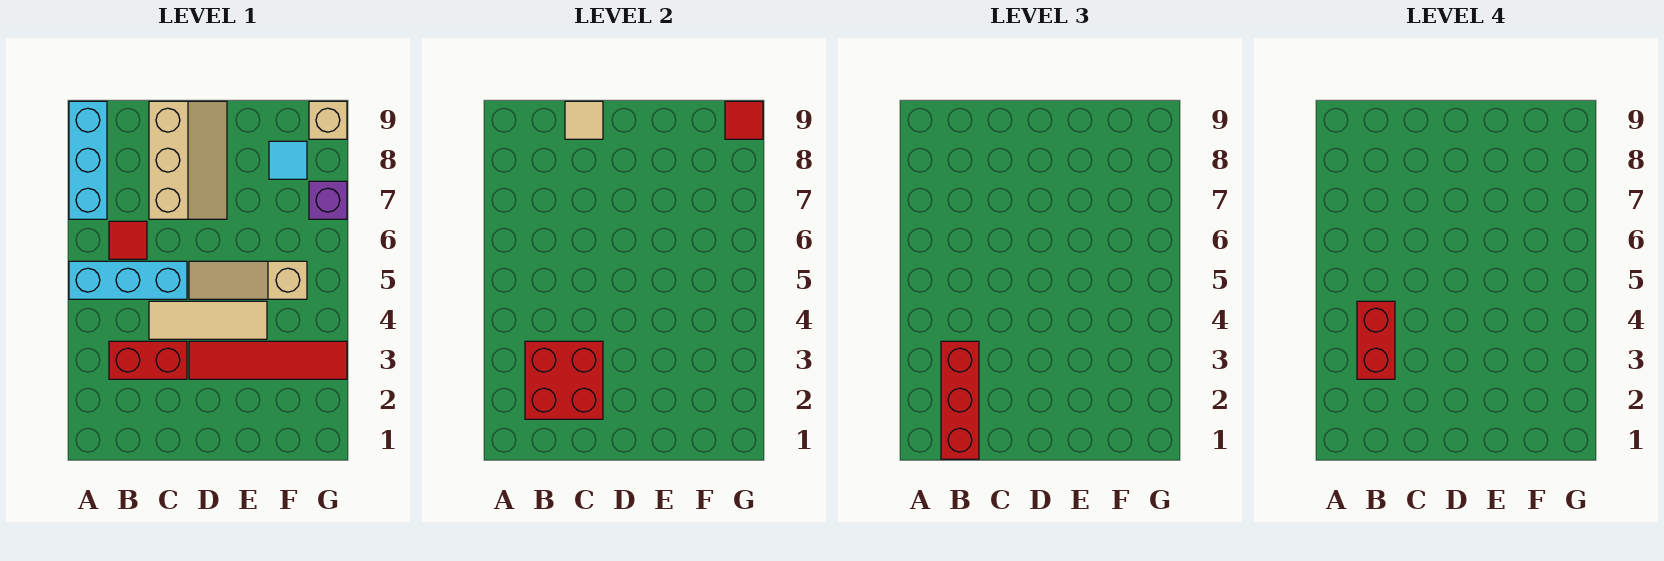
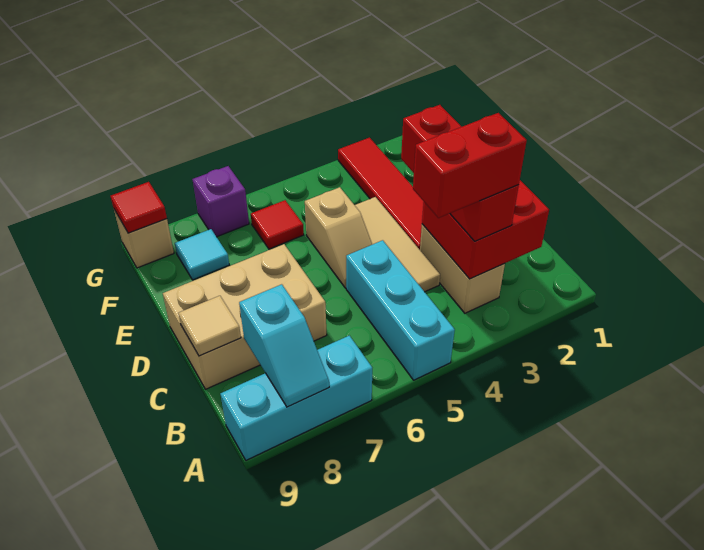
none -> cyan 1x2 slope [239,284,329,407]
red 1x3 brick [941,341,979,459] -> red 1x3 brick turned to [401,105,519,241]
red 1x2 brick [109,341,187,379] -> tan 1x2 brick [420,224,505,313]
red 1x1 tile [109,221,147,259] -> red 1x1 tile moved to [251,200,304,249]
tan 2x3 slope [149,101,227,219] -> tan 2x3 brick [163,244,327,389]
tan 1x3 slope [189,261,307,299] -> tan 1x2 slope [305,187,372,288]

